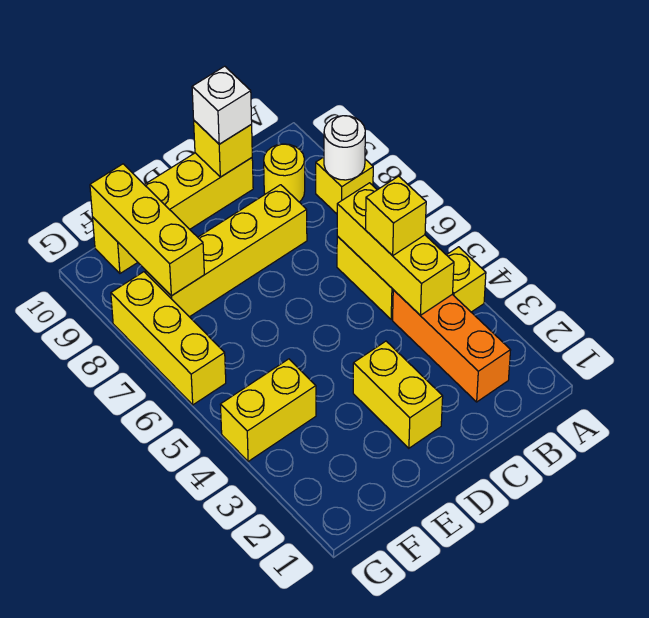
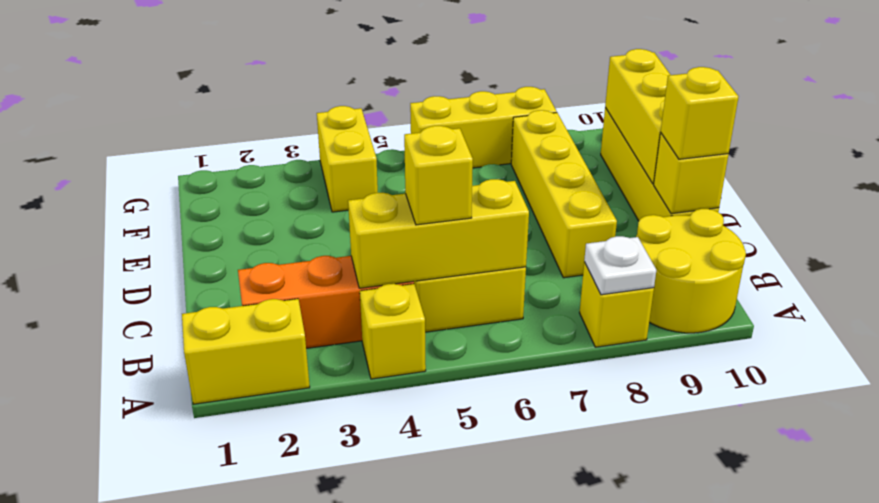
white 1x1 round brick [324,116,365,180] -> white 1x1 plate [584,236,656,295]
yellow 1x1 round brick [264,144,305,202] -> yellow 2x2 round brick [636,209,746,333]
white 1x1 brick [192,66,252,144] -> yellow 1x1 brick [661,67,739,159]
yellow 1x2 brick [353,341,443,448] -> yellow 1x2 brick moved to [182,299,310,404]
yellow 1x3 brick [90,164,204,296] -> yellow 1x3 brick turned to [605,49,670,184]

